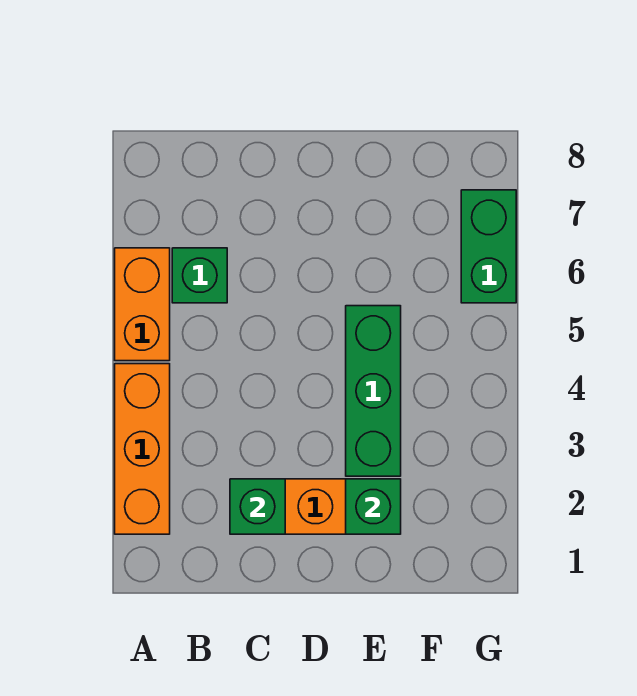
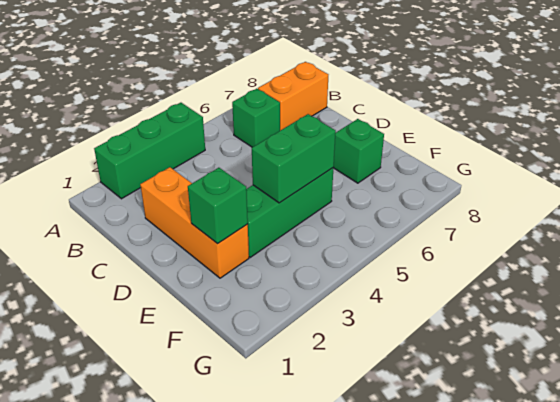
orange 1x3 brick [115,364,170,534] -> green 1x3 brick [94,103,205,199]
orange 1x2 brick [115,248,170,361] -> orange 1x2 brick moved to [258,62,328,130]
green 1x1 brick [230,479,285,534] -> green 1x1 brick moved to [333,119,384,183]
green 1x2 brick [461,190,516,303] -> green 1x2 brick moved to [252,114,336,203]

